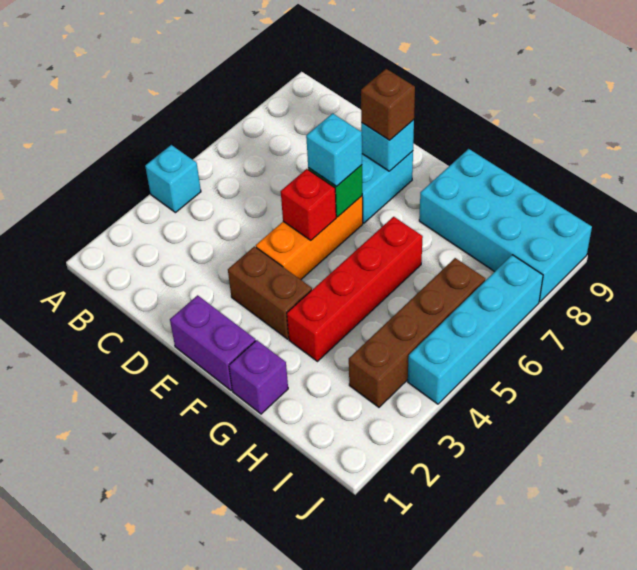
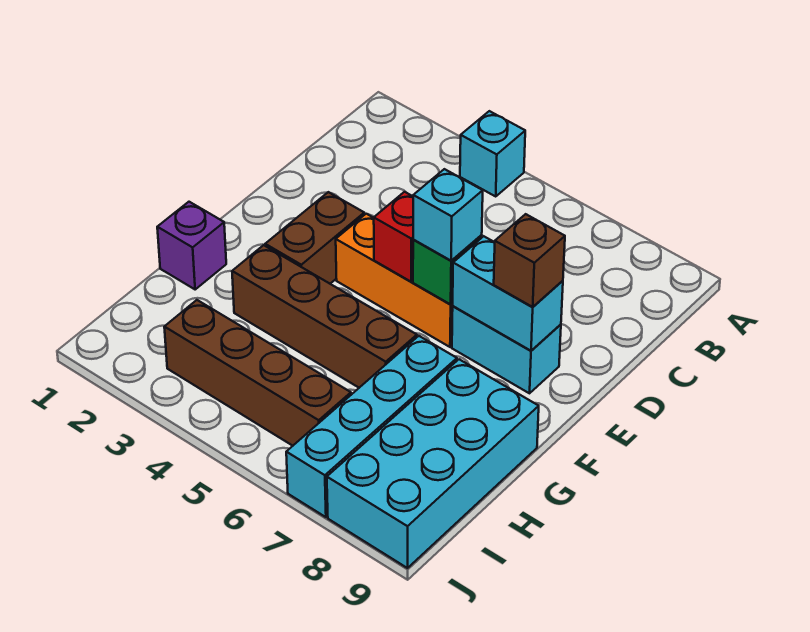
purple 1x2 brick [170,295,256,390] -> none
cyan 1x1 brick [361,120,414,171] -> cyan 1x2 brick [453,236,563,351]
red 1x4 brick [287,217,423,361] -> brown 1x4 brick [232,245,417,388]
cyan 1x4 brick [408,255,543,404] -> cyan 1x4 brick turned to [286,336,457,517]

